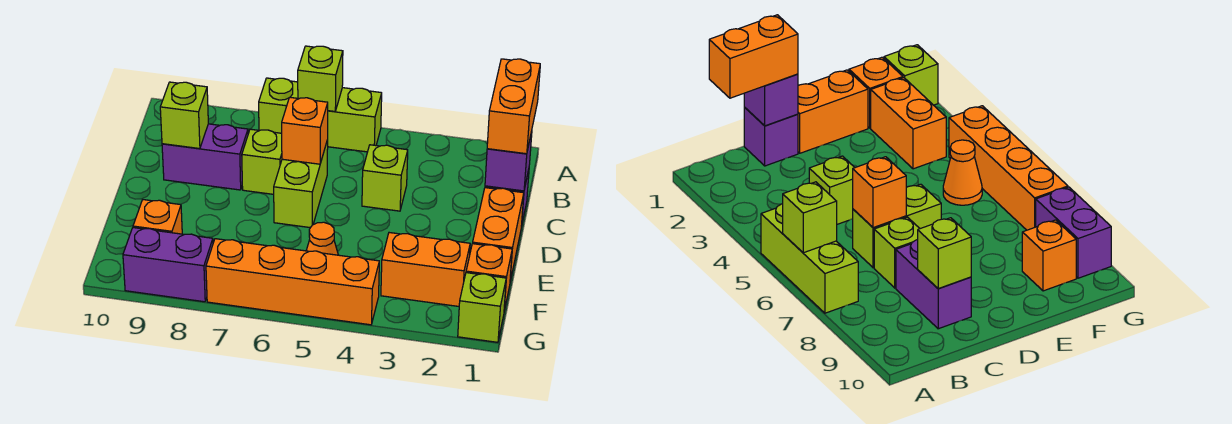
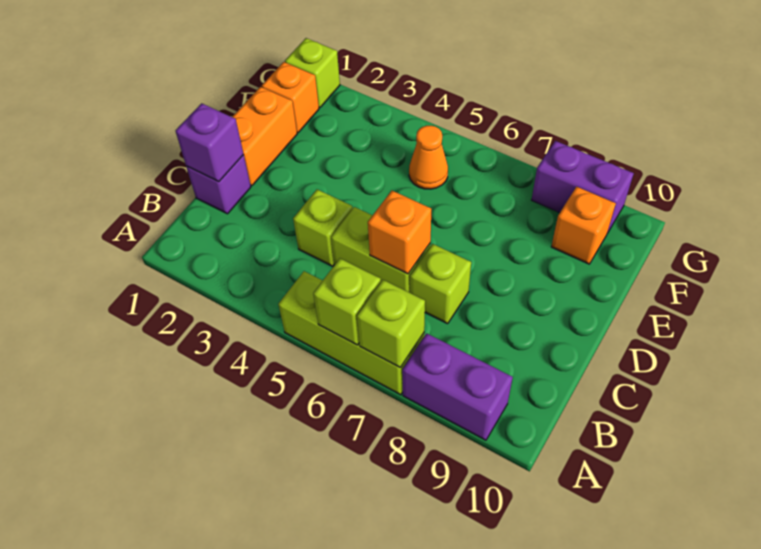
orange 1x2 brick [487,59,540,154] -> none
lime 1x2 brick [274,140,328,228] -> lime 1x2 brick turned to [331,207,430,293]
purple 1x2 brick [162,124,248,190] -> purple 1x2 brick moved to [402,333,513,440]
lime 1x1 brick [160,82,208,149] -> lime 1x1 brick moved to [357,280,425,367]
orange 1x2 brick [381,233,470,306] -> none
orange 1x4 brick [206,239,379,325] -> none

